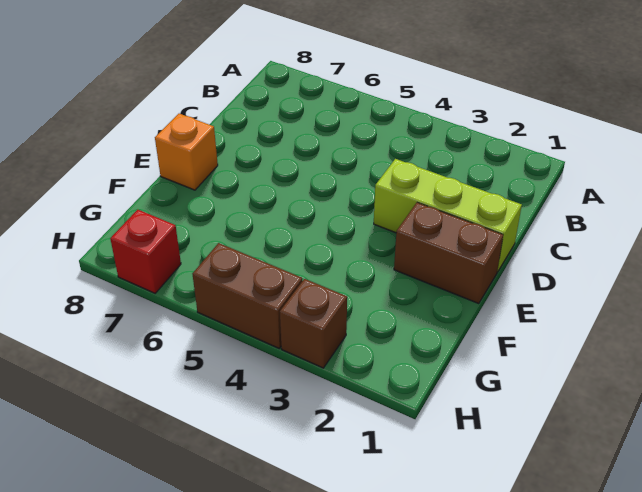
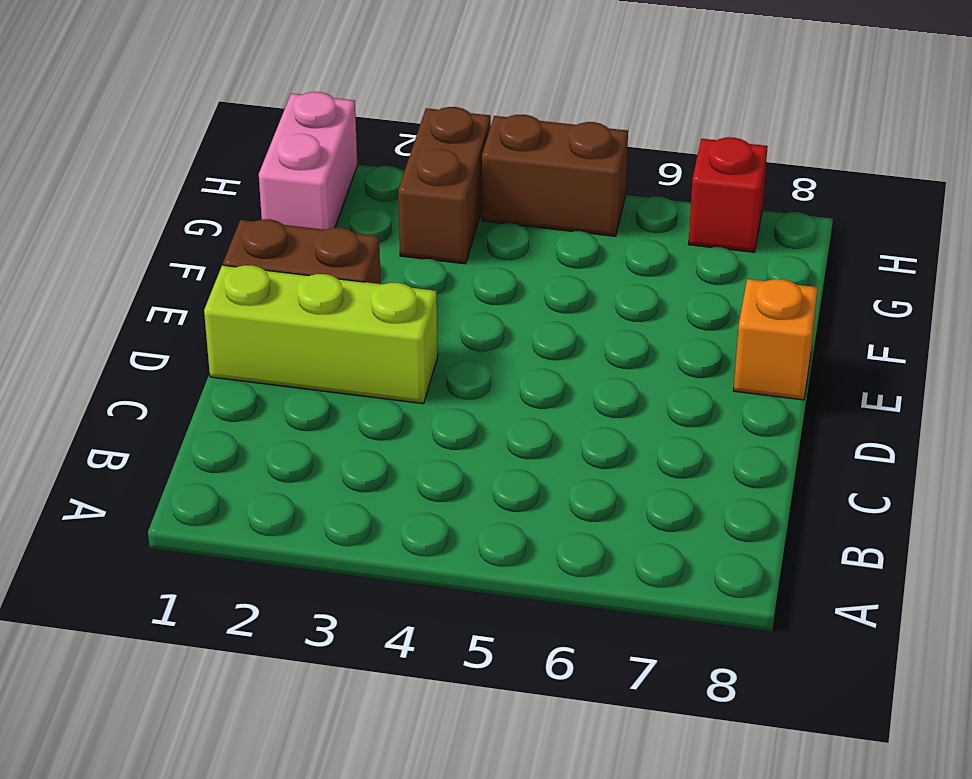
none -> pink 1x2 brick [259,92,357,230]
brown 1x1 brick [280,279,347,368] -> brown 1x2 brick [398,107,491,264]

